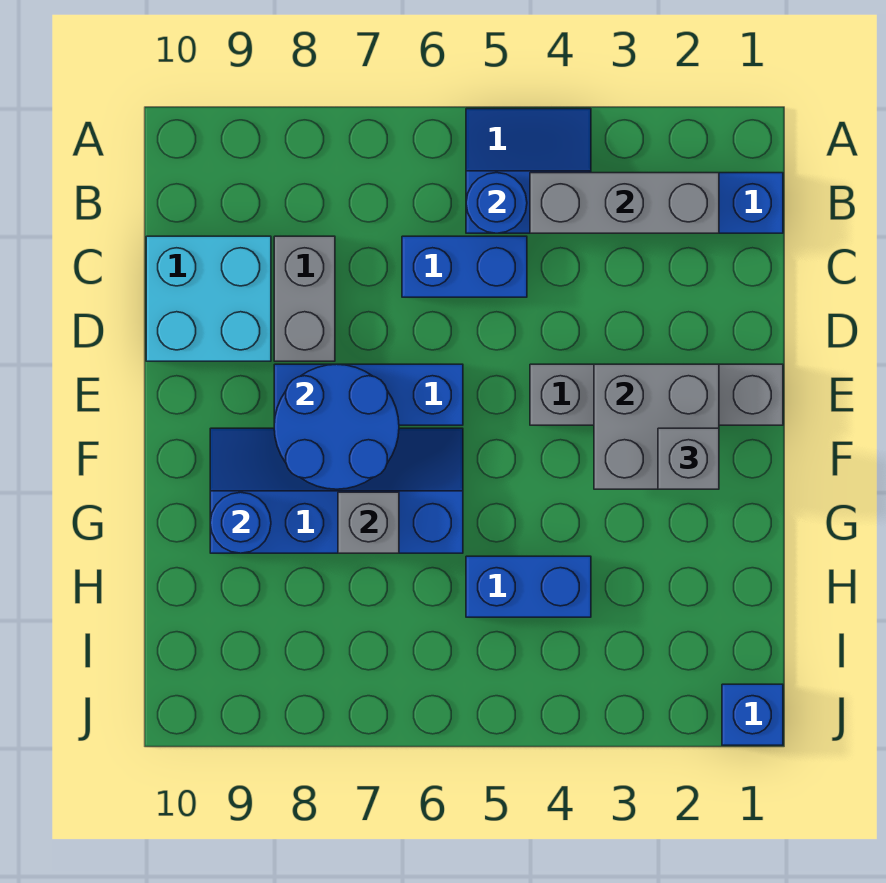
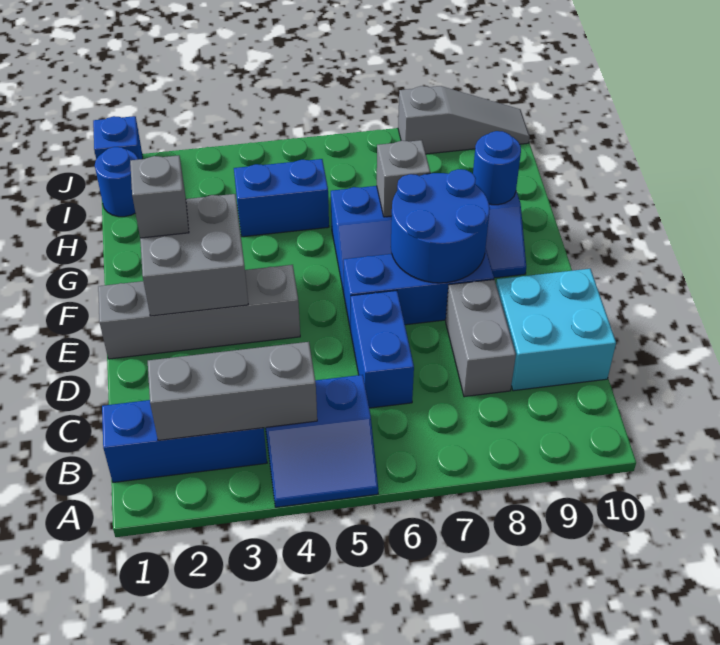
blue 1x1 round brick [466,173,527,233] -> blue 1x1 round brick moved to [95,147,138,217]
blue 1x2 brick [402,236,527,297] -> blue 1x2 brick turned to [351,291,414,408]
none -> grey 1x3 slope [398,86,530,154]

